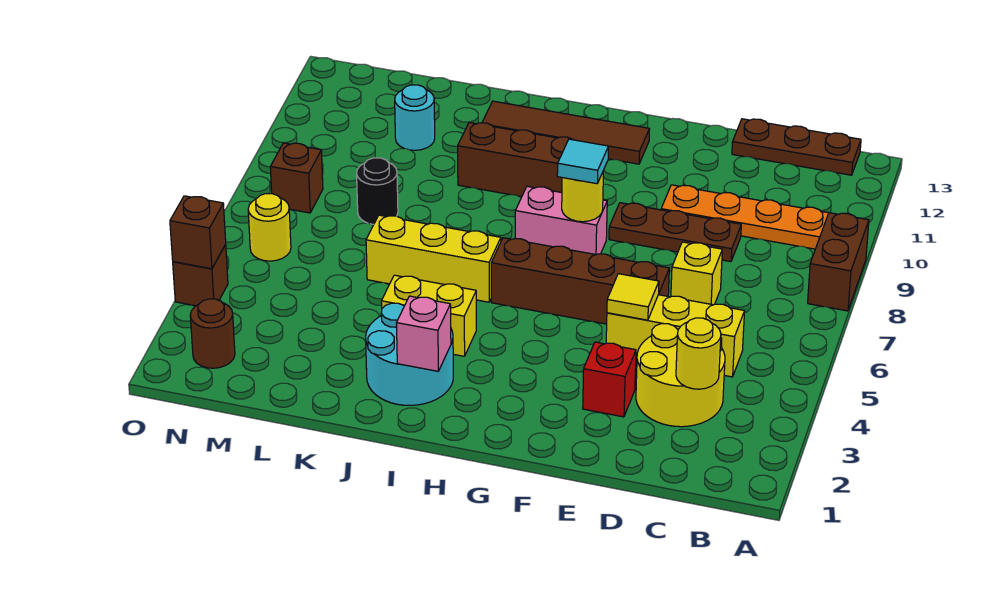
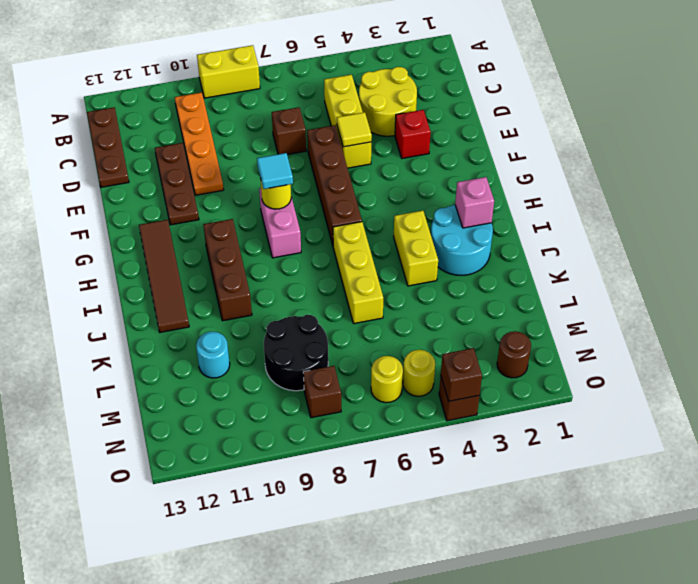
brown 1x2 brick [808,213,869,311] -> yellow 1x2 brick [197,45,260,98]
yellow 1x1 round brick [676,318,721,389] -> yellow 1x1 round brick moved to [403,350,435,396]
yellow 1x1 brick [671,242,722,305] -> brown 1x1 brick [272,107,306,155]
brown 1x3 plate [609,203,741,262] -> brown 1x3 plate moved to [155,143,199,225]
black 1x1 round brick [357,158,398,224] -> black 2x2 round brick [264,315,328,391]

